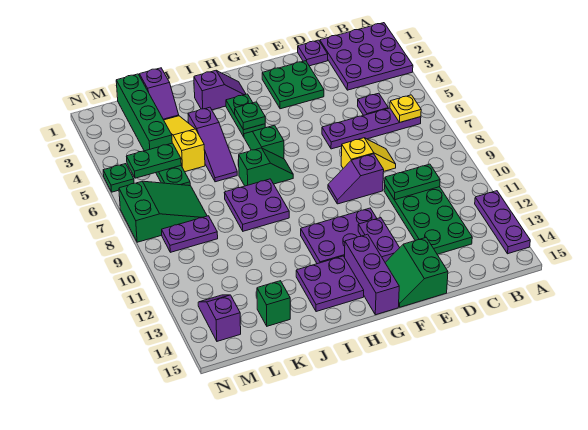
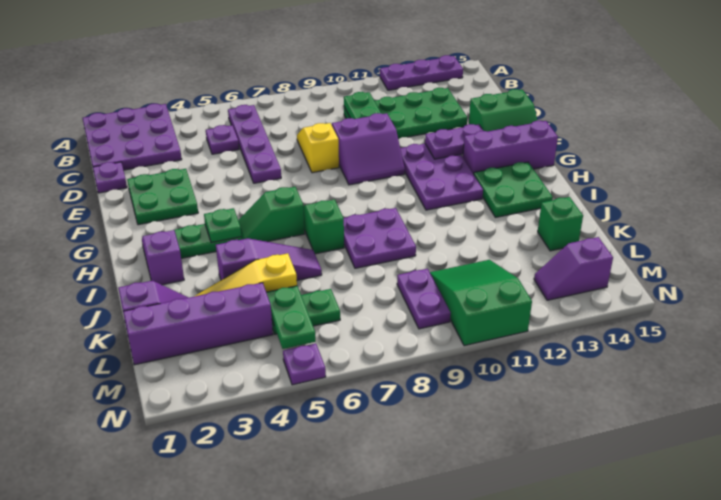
yellow 1x1 plate [390,95,421,122] -> none
purple 1x2 slope [328,154,384,204] -> purple 2x2 slope [332,113,405,185]
purple 2x2 plate [296,256,364,312] -> green 2x2 plate [474,162,553,217]
green 1x4 brick [116,74,172,151] -> purple 1x4 brick [123,283,273,365]
green 2x3 slope [119,181,207,242] -> green 2x3 slope moved to [430,260,532,346]
green 1x1 plate [103,164,134,192] -> purple 1x1 plate [283,343,326,385]

